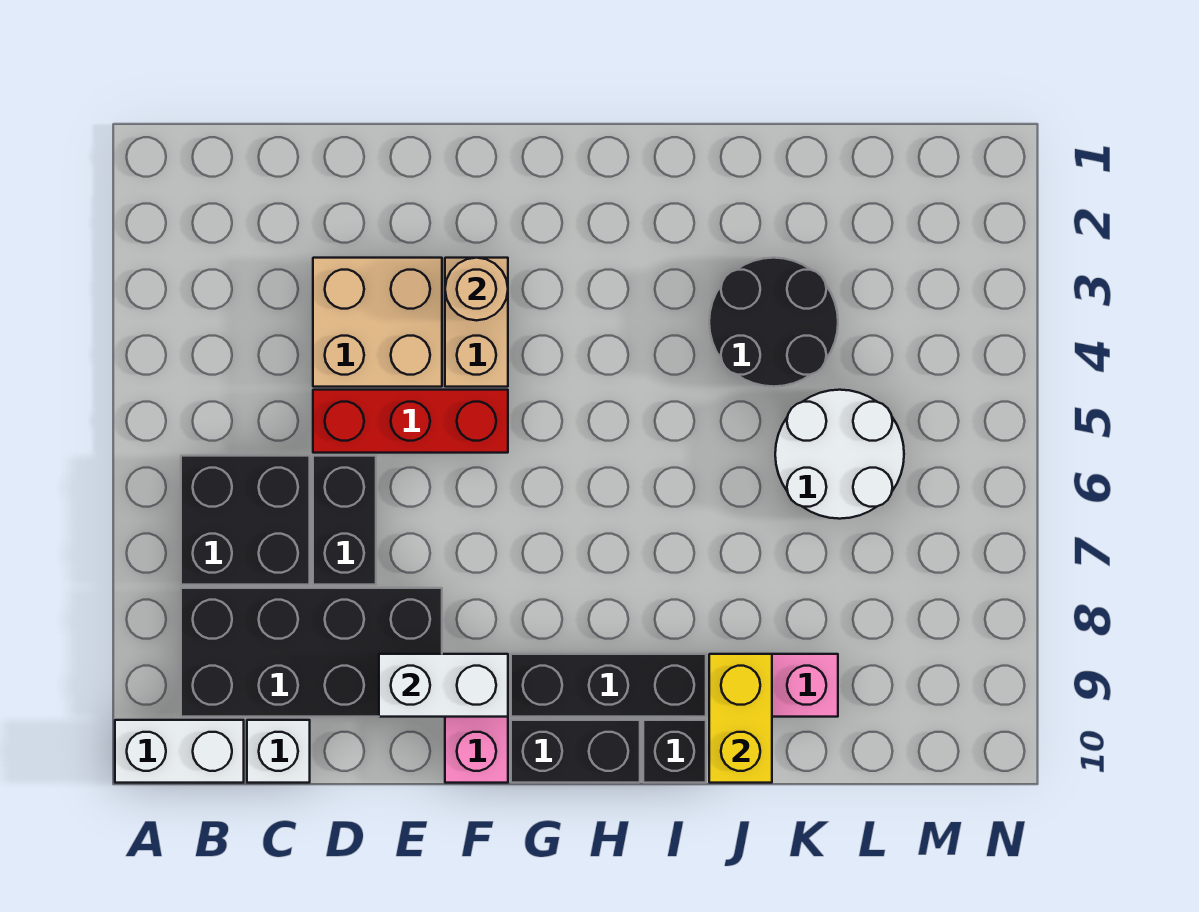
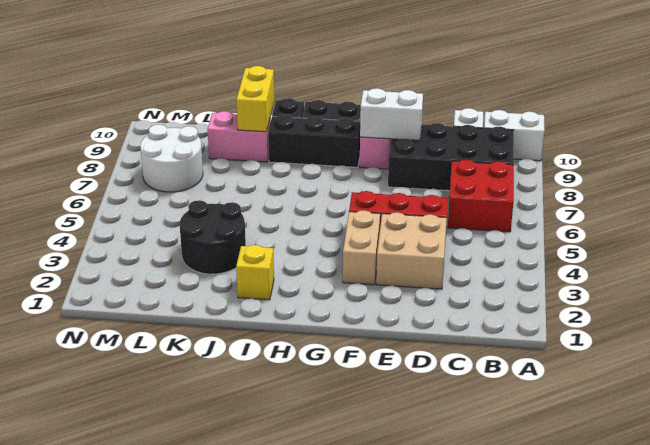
black 2x2 brick [181,456,310,585] -> red 2x2 brick [448,160,514,232]
black 1x2 brick [313,456,376,585] -> none
tan 1x1 round brick [445,258,508,320] -> none
none -> yellow 1x1 brick [236,245,274,300]
white 2x2 round brick [775,390,904,519] -> white 2x2 round brick moved to [140,124,203,192]

